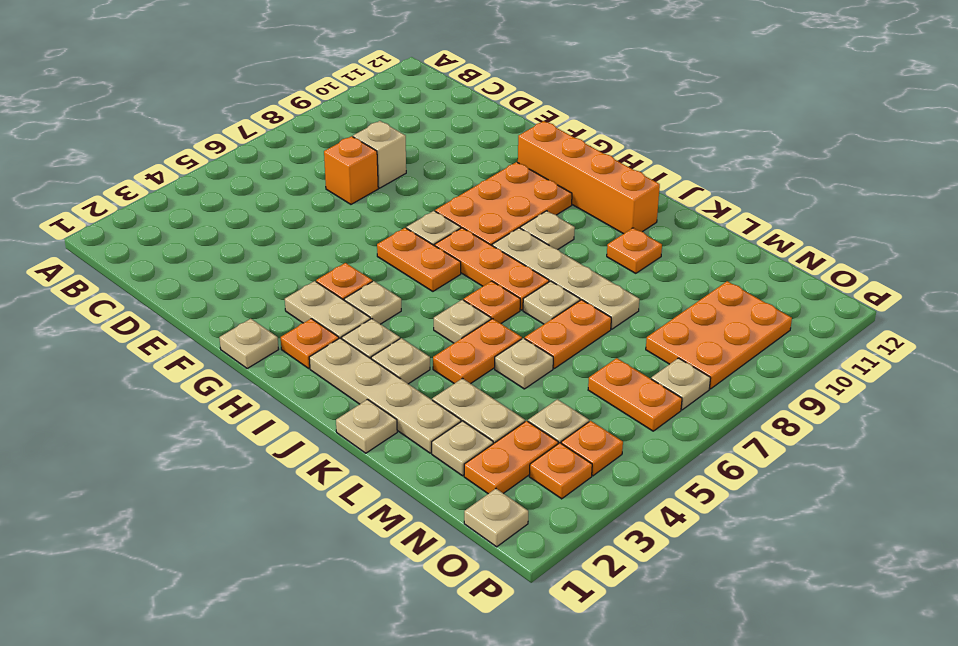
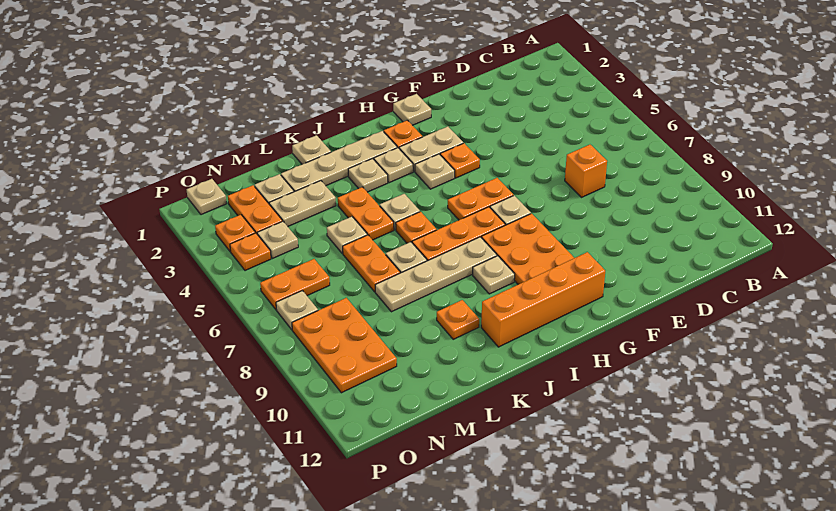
tan 1x1 brick [353,121,406,188] -> none

